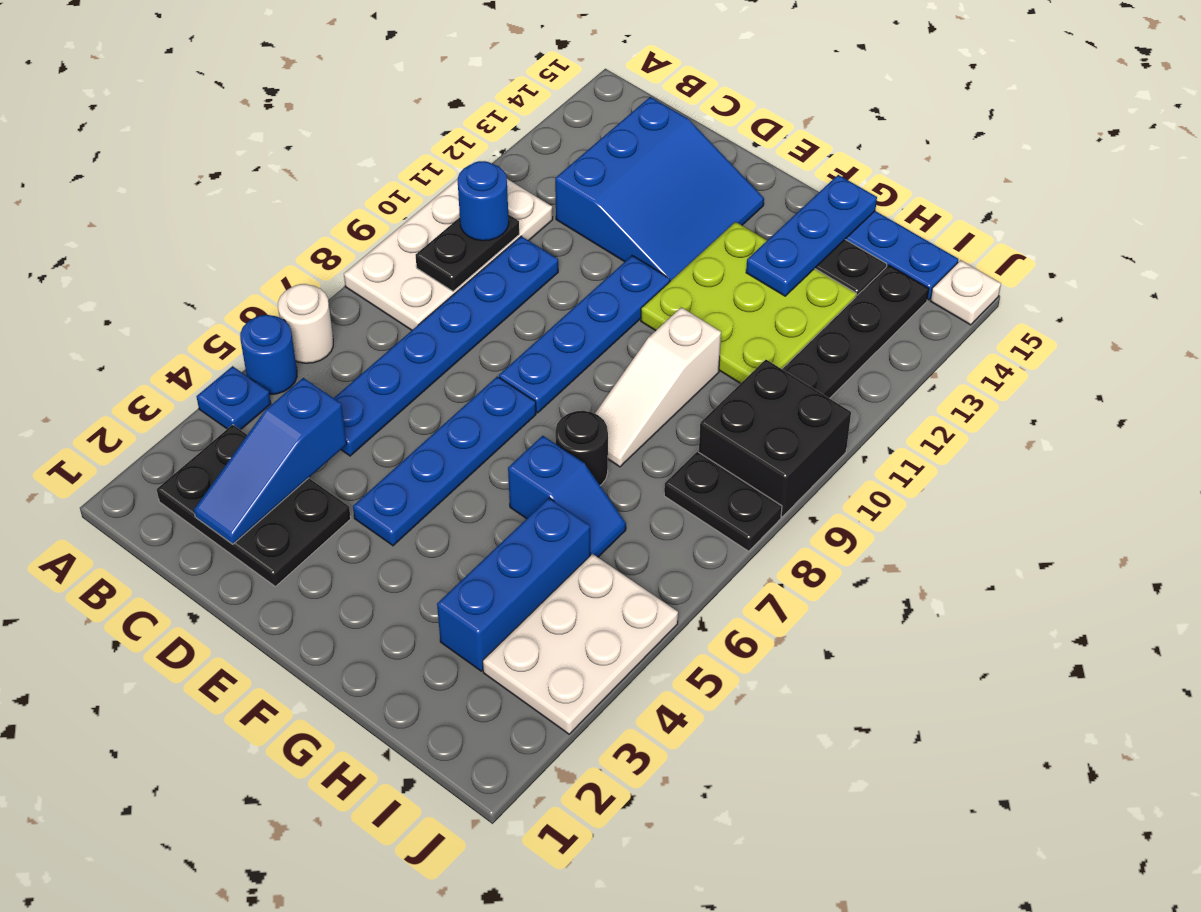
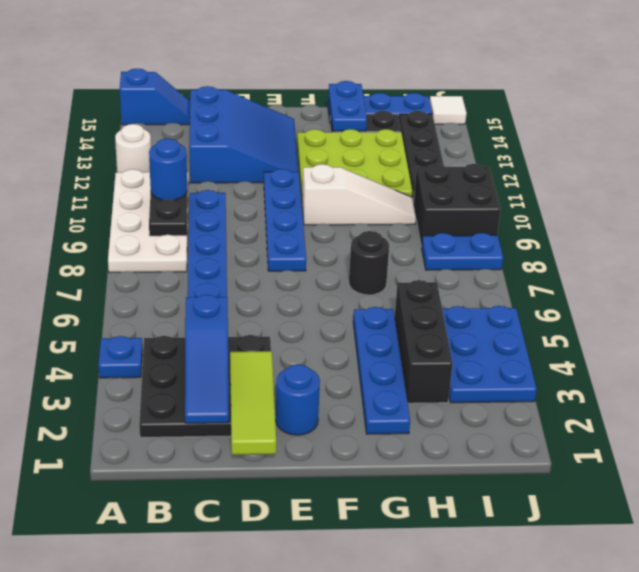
blue 1x1 round brick [240,315,297,395] -> blue 1x1 round brick moved to [276,364,320,435]
white 1x1 round brick [278,284,333,363] -> white 1x1 round brick moved to [115,124,151,172]
black 2x3 plate [157,425,351,586] -> black 3x3 plate [139,335,271,437]
none -> lime 1x3 tile [230,351,276,455]
blue 1x4 plate [353,377,536,546] -> blue 1x4 plate moved to [353,307,410,434]
blue 1x2 slope [508,436,626,557] -> blue 1x2 slope moved to [120,68,190,125]
white 1x3 slope [595,307,721,467] -> white 1x3 slope turned to [302,164,416,225]
blue 1x3 plate [746,175,877,296] -> blue 1x2 plate [328,81,367,131]
blue 1x3 brick [437,498,590,671] -> black 1x3 brick [395,280,453,403]
white 2x3 plate [483,554,678,734] -> blue 2x3 plate [442,306,537,403]
black 1x2 plate [664,452,782,551] -> blue 1x2 plate [422,233,503,270]
white 1x1 plate [930,260,1001,325] -> white 1x1 tile [430,96,467,124]

